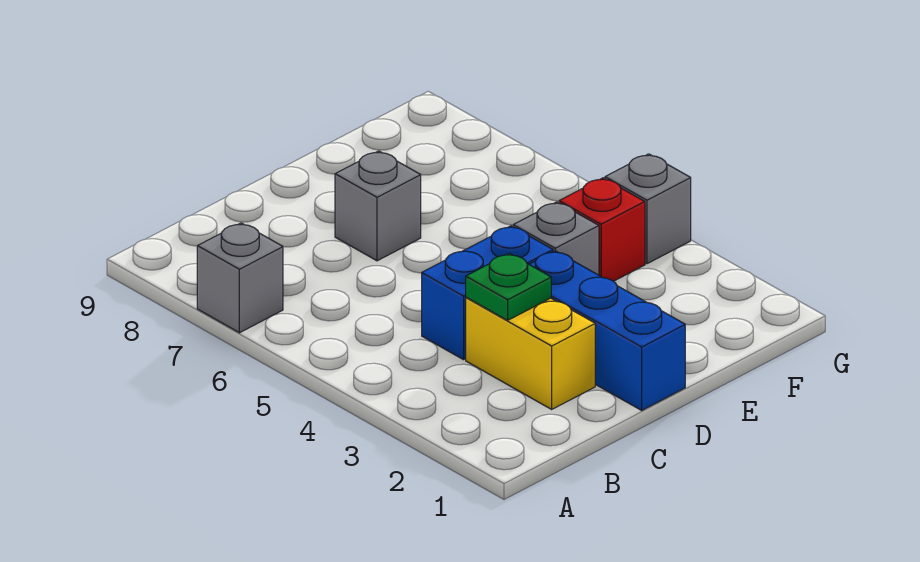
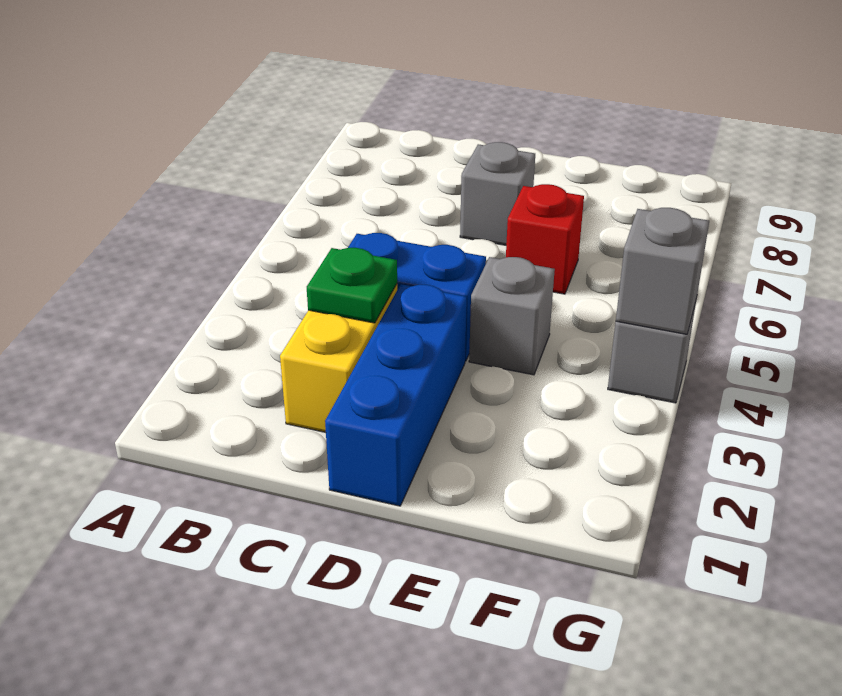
grey 1x1 brick [197,223,283,333] -> grey 1x1 brick moved to [616,208,709,334]
red 1x1 brick [559,178,645,281] -> red 1x1 brick moved to [506,184,584,294]

